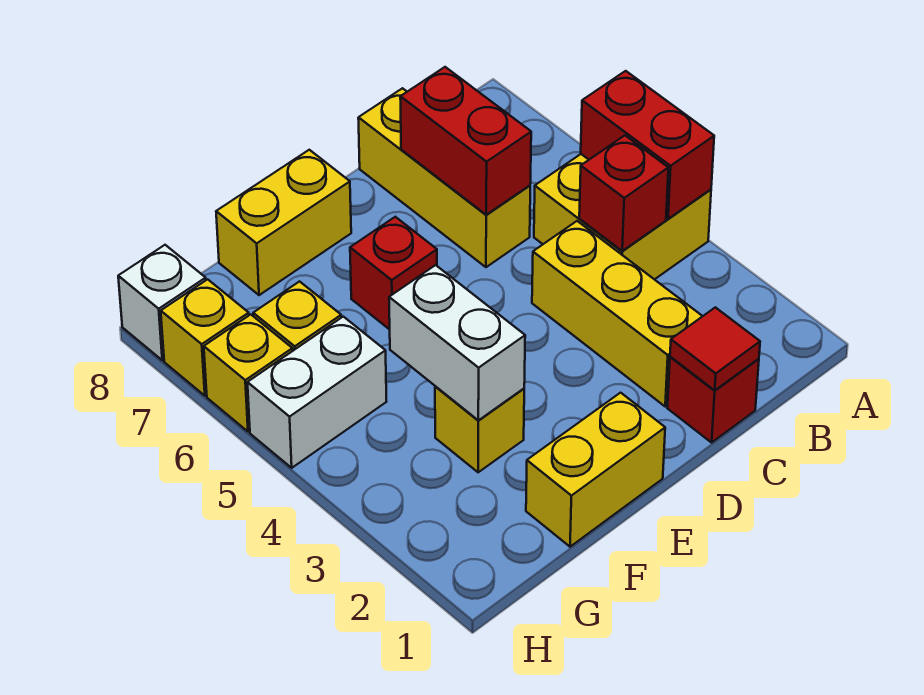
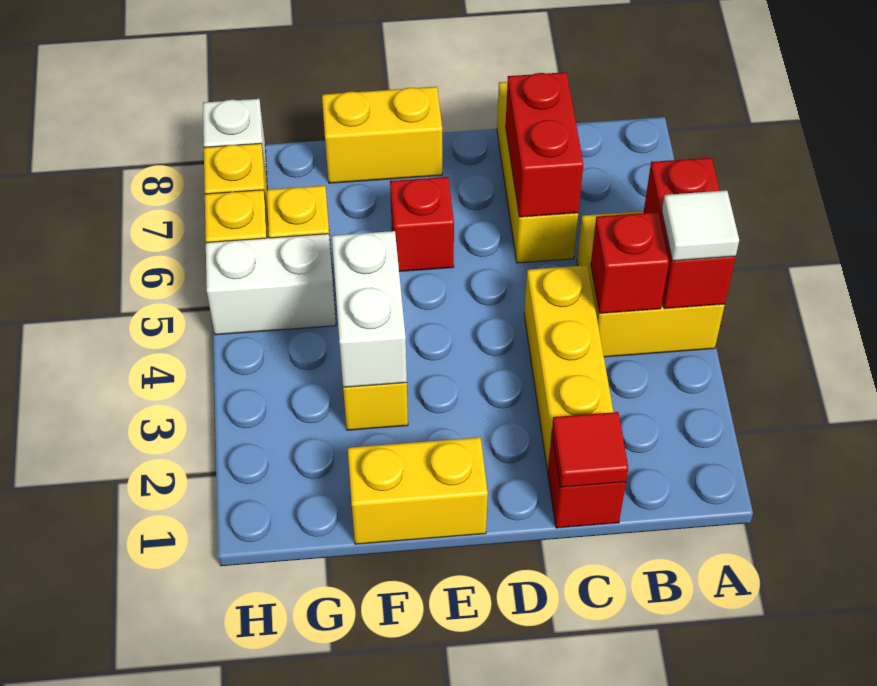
none -> white 1x1 tile [662,190,739,261]

